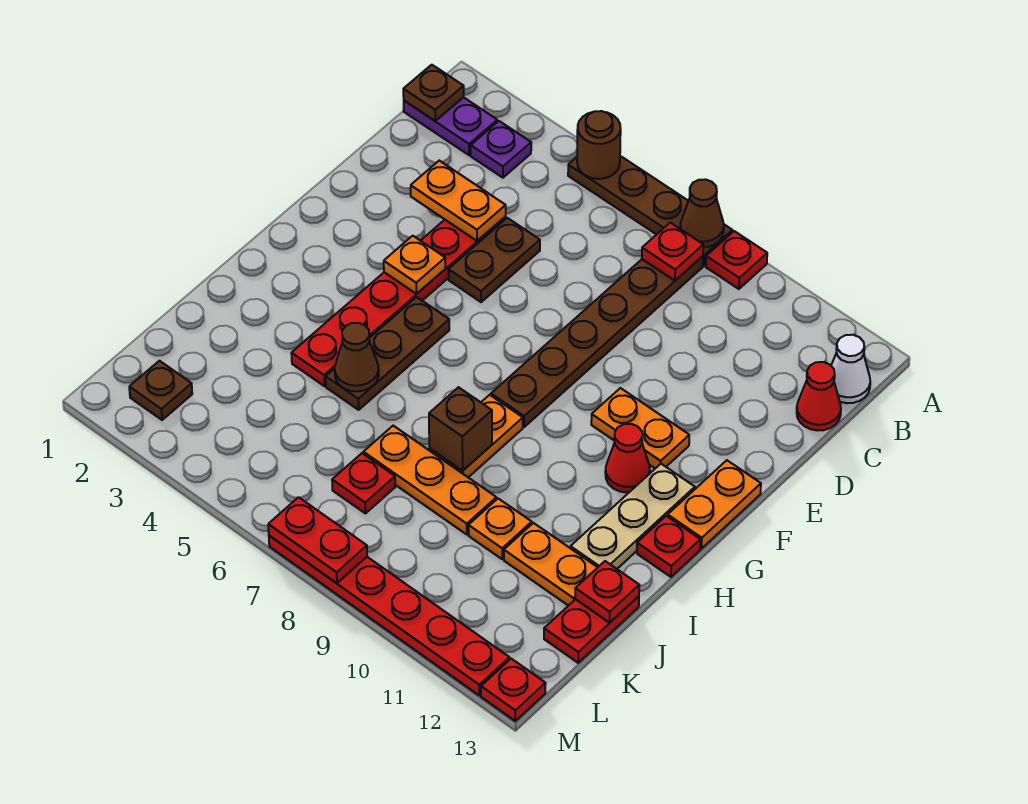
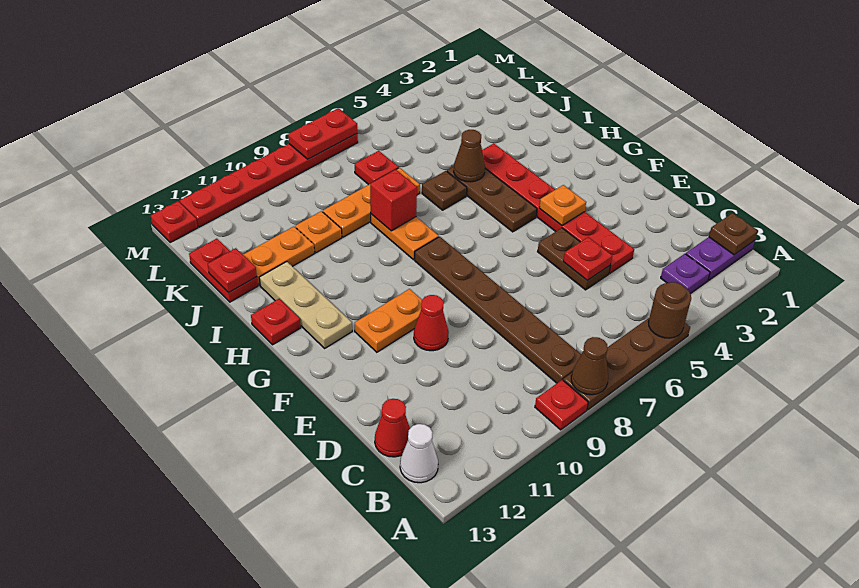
red 1x1 plate [642,223,703,281] -> red 1x1 plate moved to [563,237,612,280]
orange 1x2 plate [411,161,506,241] -> none
orange 1x2 plate [668,460,761,549] -> none
red 1x1 cone [605,424,650,493] -> red 1x1 cone moved to [414,295,449,351]
brown 1x1 brick [429,387,492,471] -> red 1x1 brick [370,169,417,231]
brown 1x1 plate [129,361,192,420] -> brown 1x1 plate moved to [422,171,467,210]

